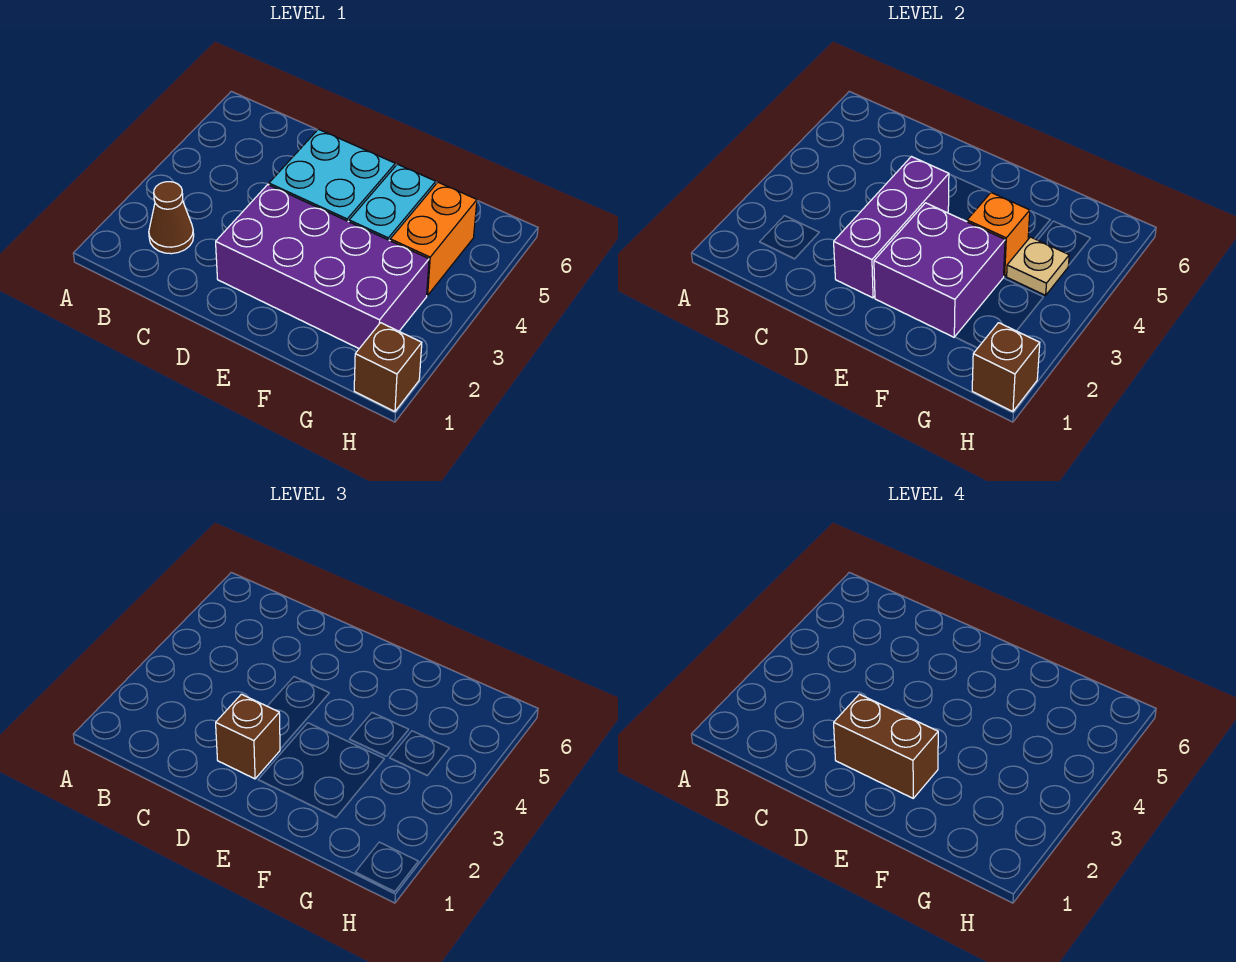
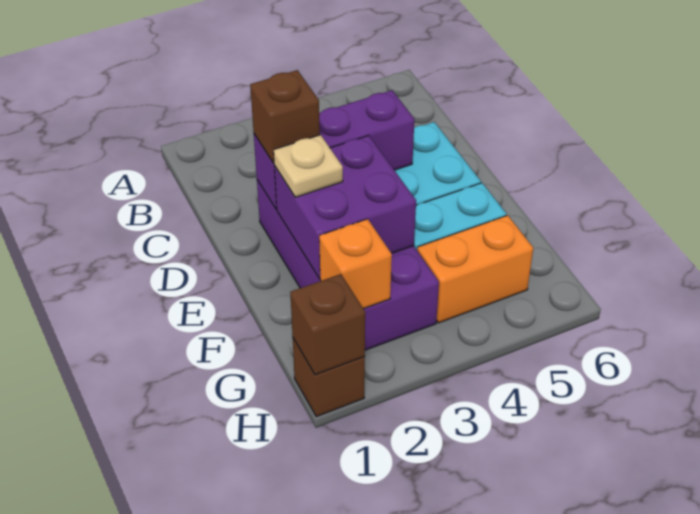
brown 1x1 cone [149,182,194,254] -> none
brown 1x2 brick [834,694,938,798] -> none
orange 1x1 brick [967,193,1030,276] -> orange 1x1 brick moved to [319,219,392,309]
tan 1x1 plate [1007,237,1069,295] -> tan 1x1 plate moved to [274,135,343,197]

